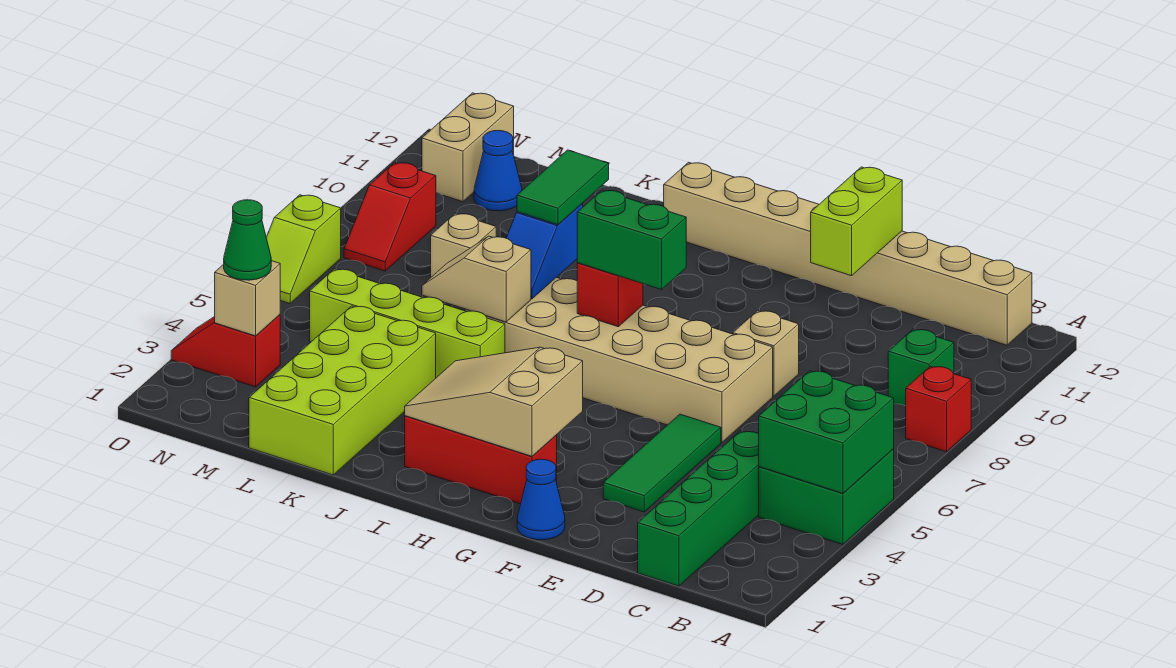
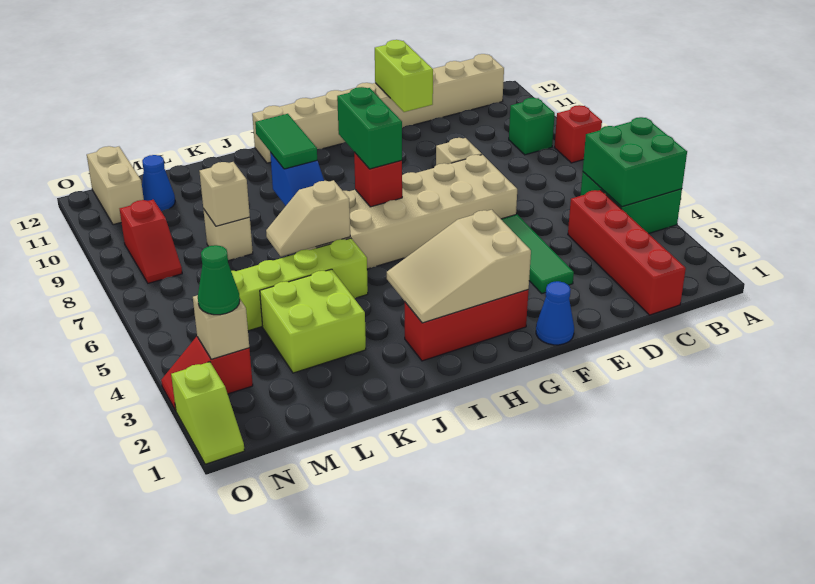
green 1x4 brick [638,431,759,586] -> red 1x4 brick [568,190,686,315]
green 1x2 brick [577,190,686,290] -> green 1x2 brick turned to [337,87,402,169]
lime 2x4 brick [249,306,436,475] -> lime 2x2 brick [260,269,366,373]
none -> tan 1x1 brick [199,162,250,226]
lime 1x2 slope [266,195,341,303] -> lime 1x2 slope moved to [171,362,245,464]

